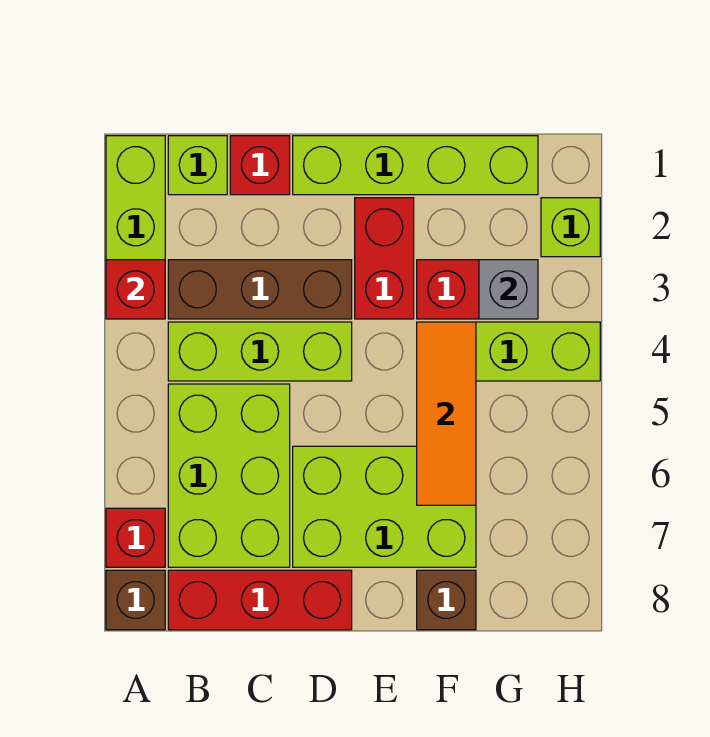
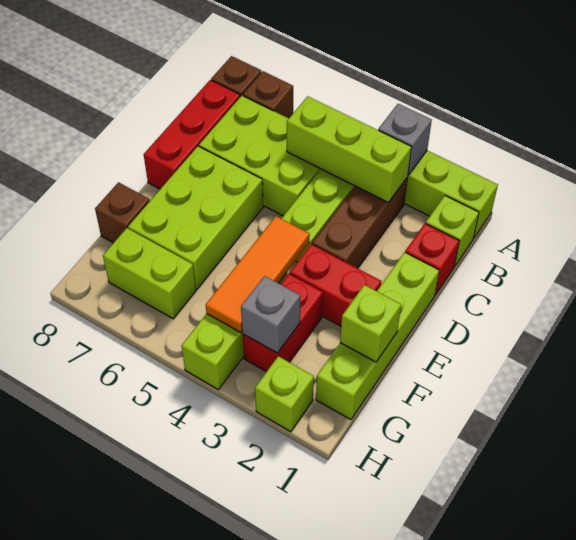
red 1x1 brick [106,260,165,319] -> grey 1x1 brick [378,104,432,175]
red 1x1 brick [106,508,165,567] -> brown 1x1 brick [243,71,293,118]
none -> lime 1x3 brick [287,96,412,203]
none -> lime 1x1 brick [340,285,401,362]
orange 1x3 tile [417,322,476,505] -> orange 1x3 tile turned to [206,216,310,332]
none -> lime 1x2 brick [103,228,196,319]

